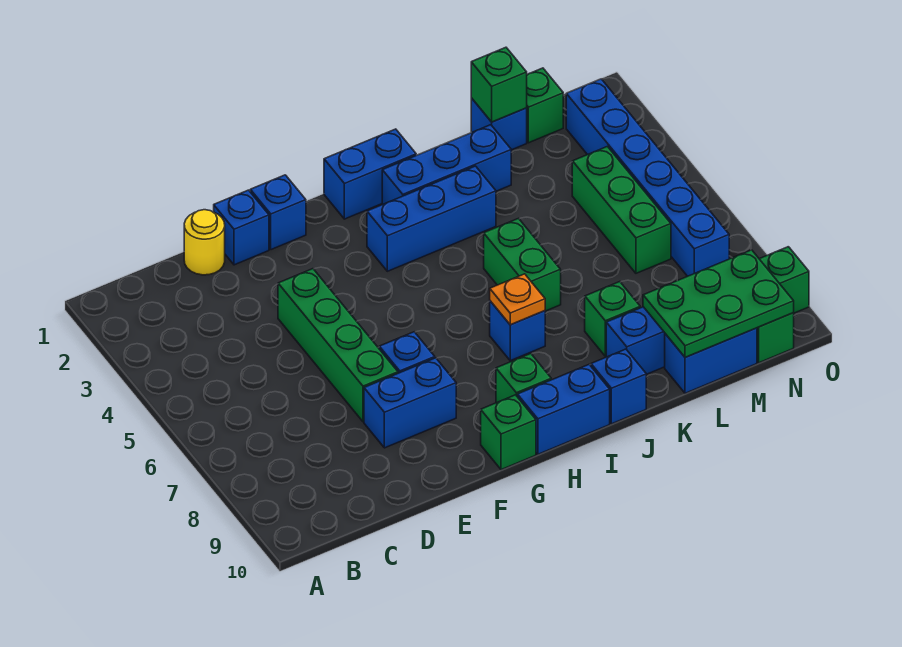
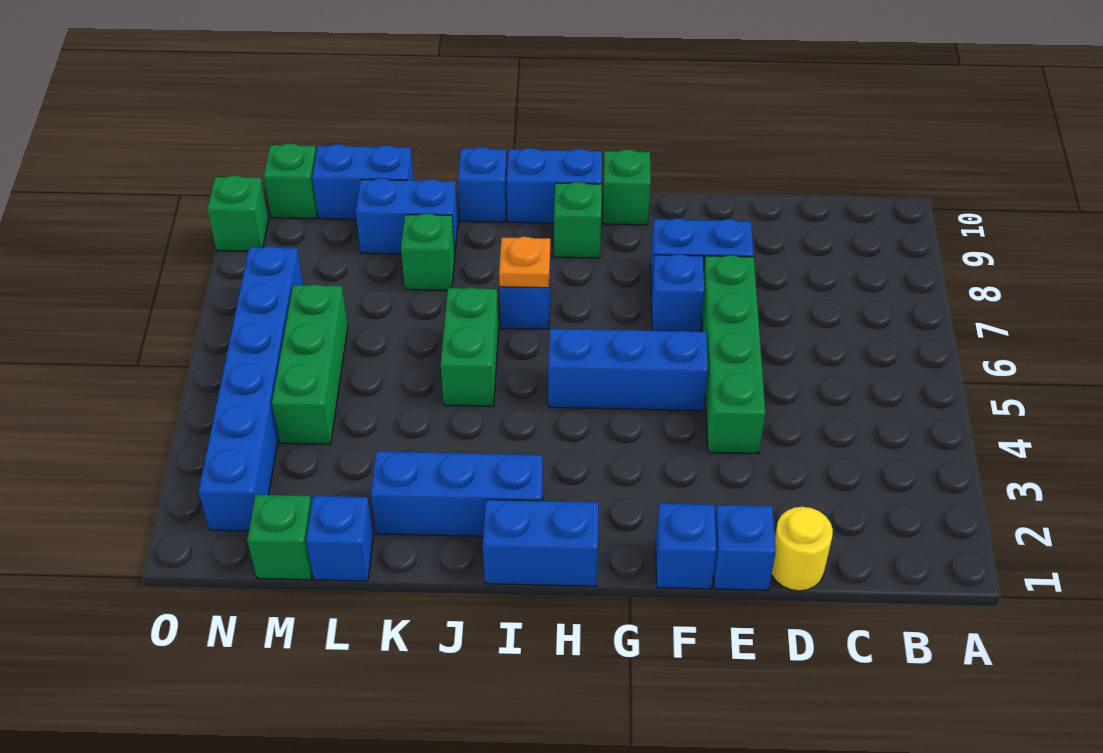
blue 1x3 brick [367,166,496,271] -> blue 1x3 brick moved to [548,329,708,411]
green 1x1 brick [471,47,527,122] -> none
green 2x3 plate [643,250,794,357] -> none

